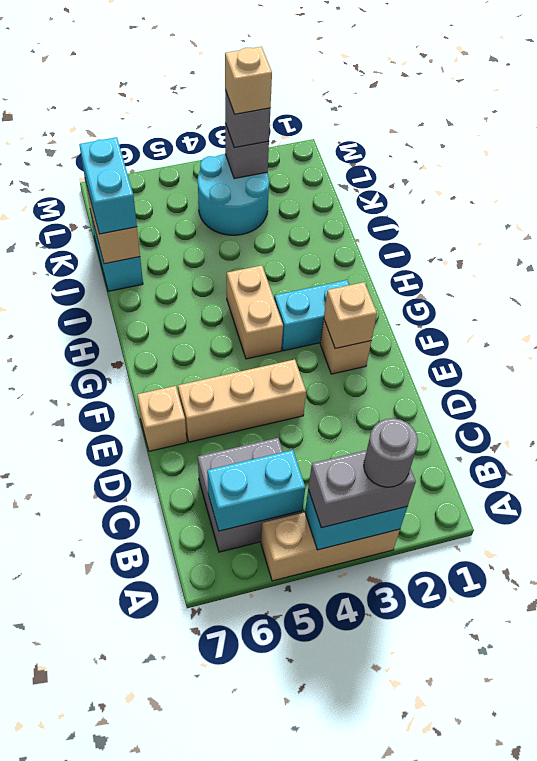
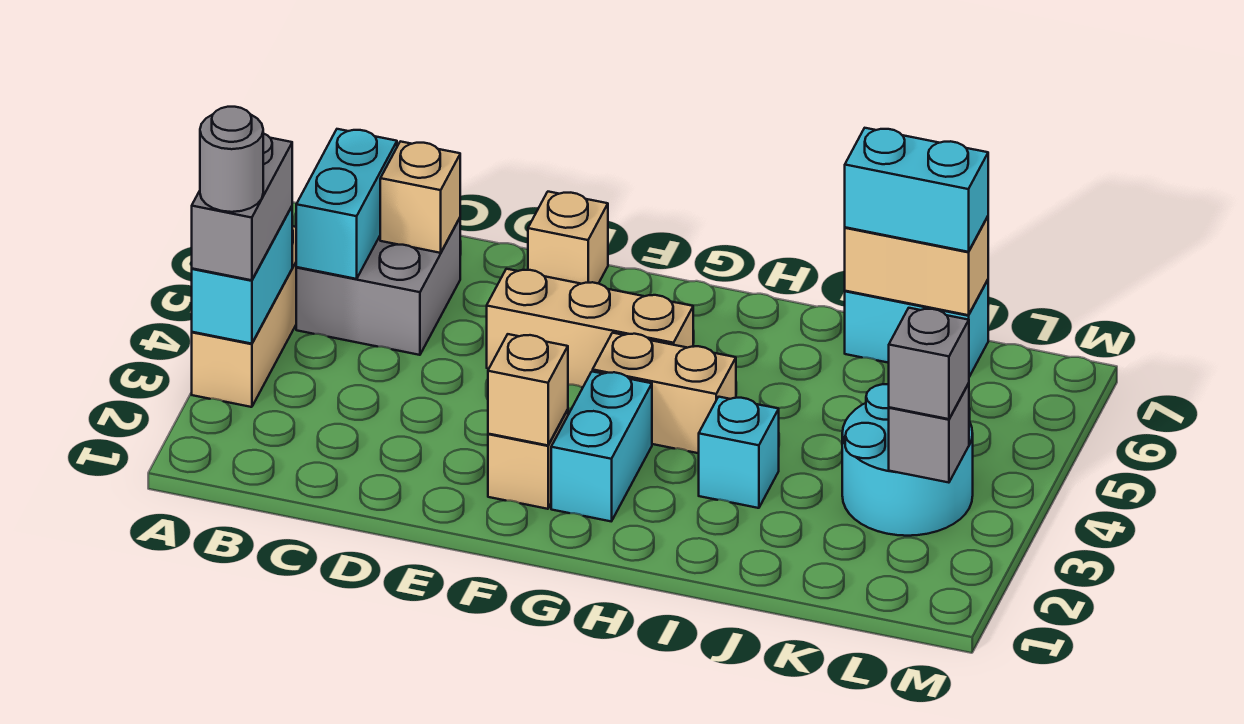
tan 1x3 brick [178,359,306,442] -> tan 1x3 brick turned to [487,269,693,387]
none -> cyan 1x1 brick [699,397,779,508]
tan 1x1 brick [225,47,272,114] -> tan 1x1 brick moved to [380,141,460,253]

